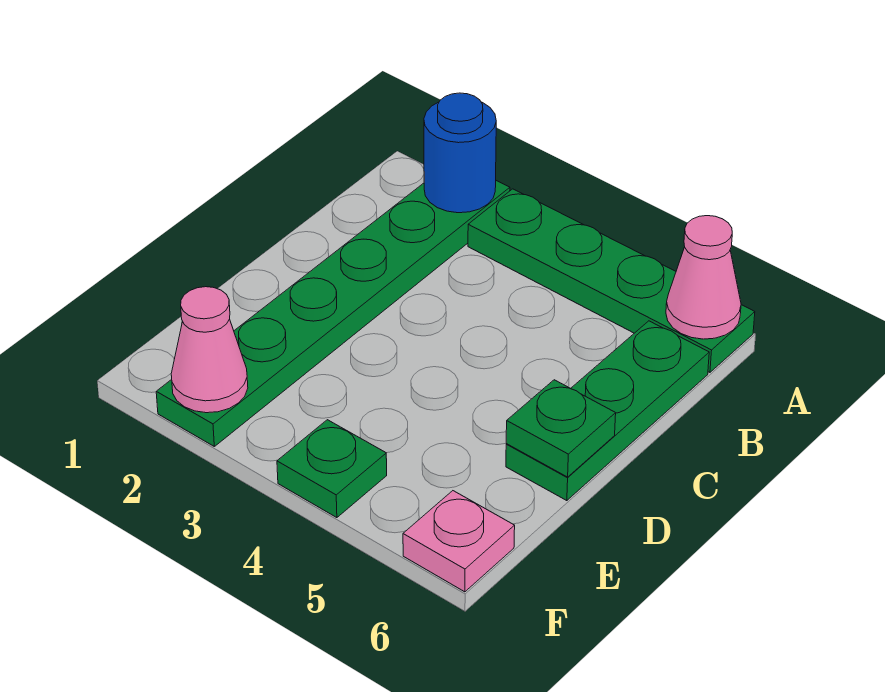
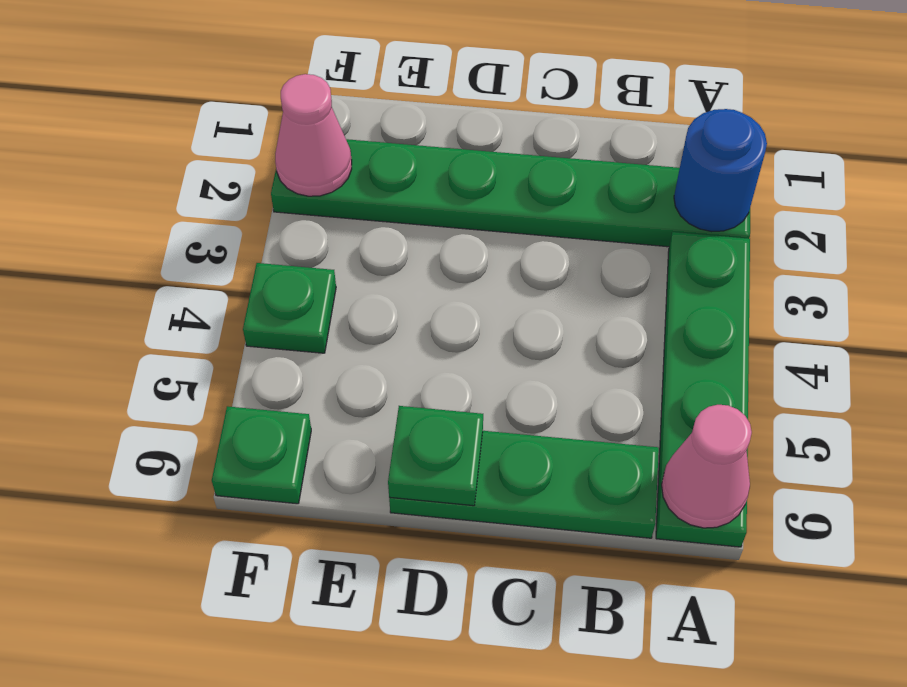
pink 1x1 plate [403,491,515,592] -> green 1x1 plate [212,406,311,504]

